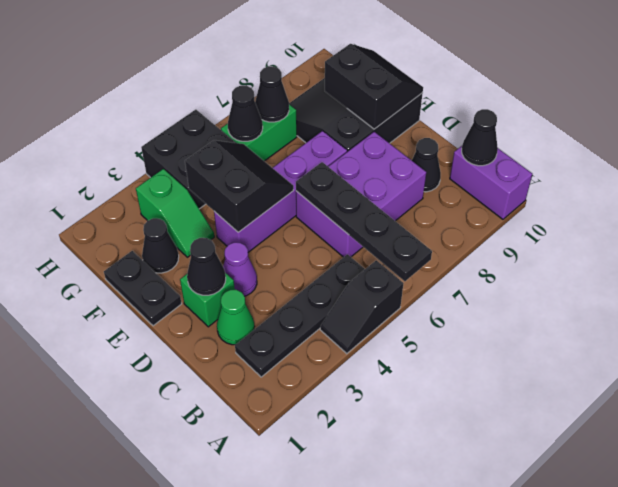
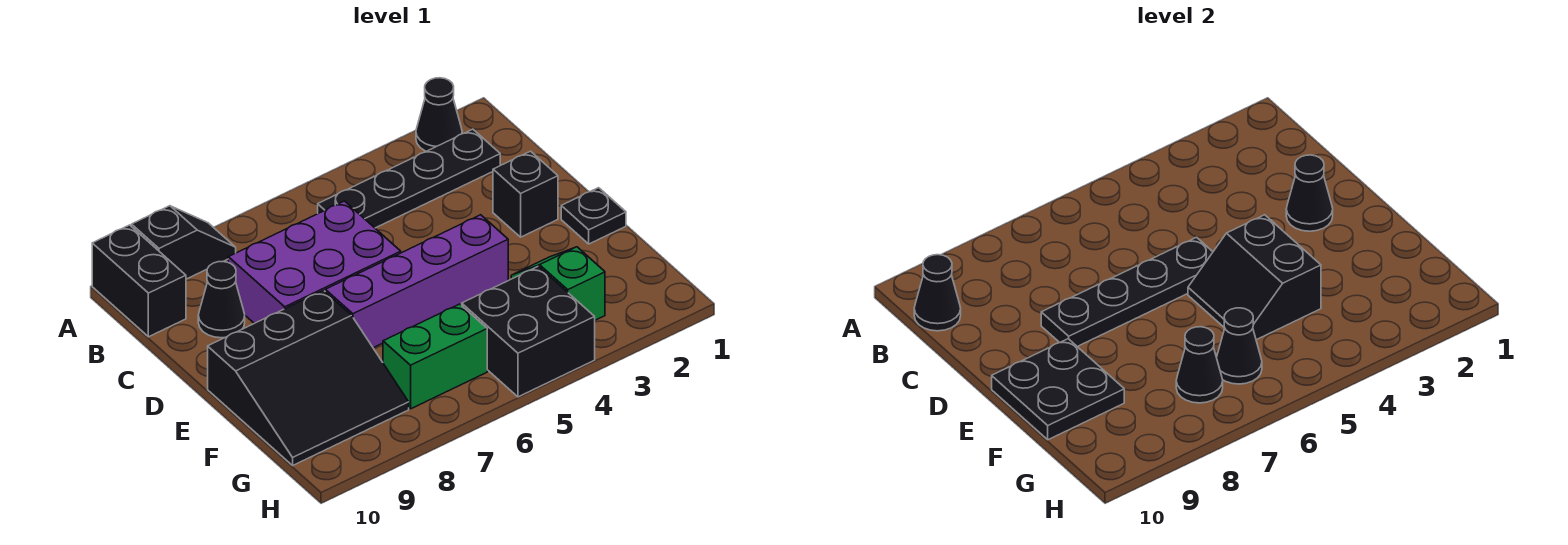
black 1x2 slope [320,260,404,354] -> black 1x2 slope moved to [132,206,236,279]
black 1x4 plate [296,162,432,281] -> black 1x4 plate turned to [1041,237,1213,347]
purple 1x2 brick [450,146,532,219] -> black 1x2 brick [92,225,186,337]
green 1x1 cone [217,290,254,345] -> none
green 1x1 brick [180,273,235,327] -> black 1x1 brick [493,151,558,237]
purple 1x1 cone [223,242,257,296] -> none
black 1x2 plate [104,251,182,326] -> black 1x1 plate [561,188,626,244]
black 2x2 slope [325,44,423,129] -> black 2x2 plate [992,339,1124,440]
black 1x1 cone [142,218,179,273] -> black 1x1 cone moved to [416,78,462,151]

